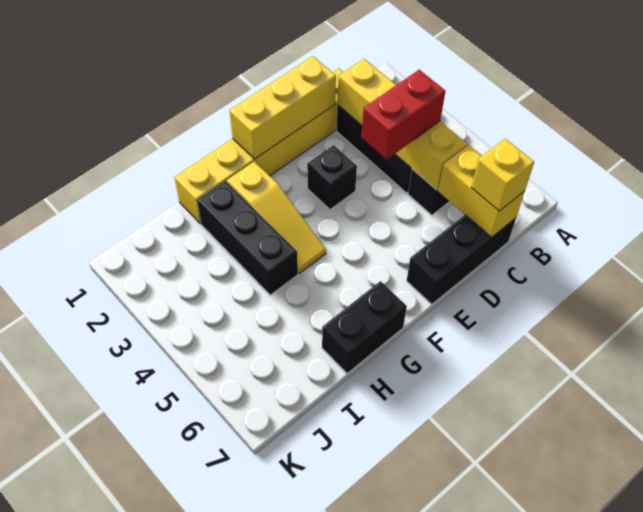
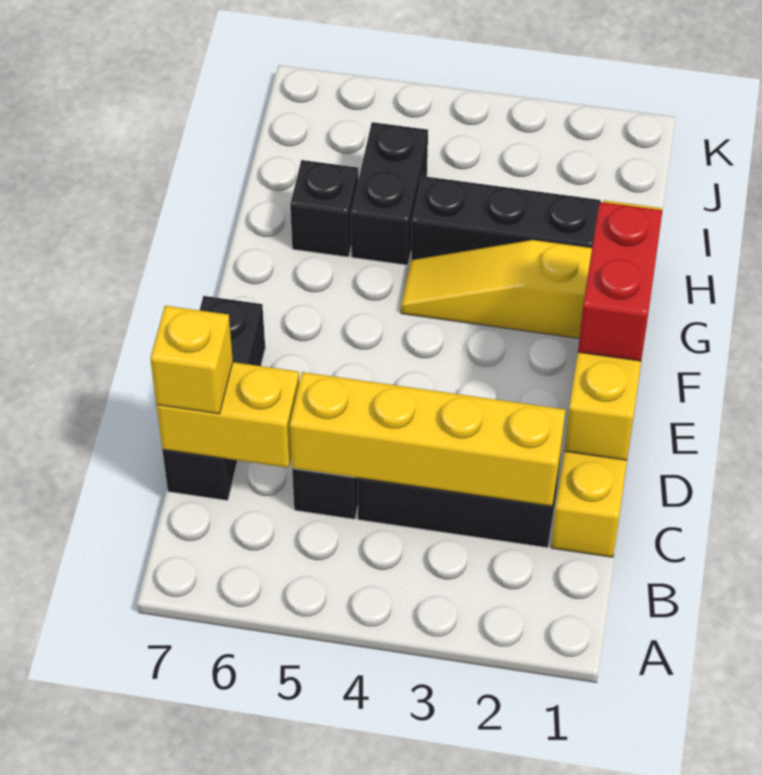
red 1x2 brick [361,70,445,159] -> red 1x2 brick moved to [578,202,663,361]
black 1x1 brick [307,145,357,210] -> black 1x1 brick moved to [290,160,358,257]
black 1x2 brick [322,281,407,373] -> black 1x2 brick moved to [351,122,428,265]

